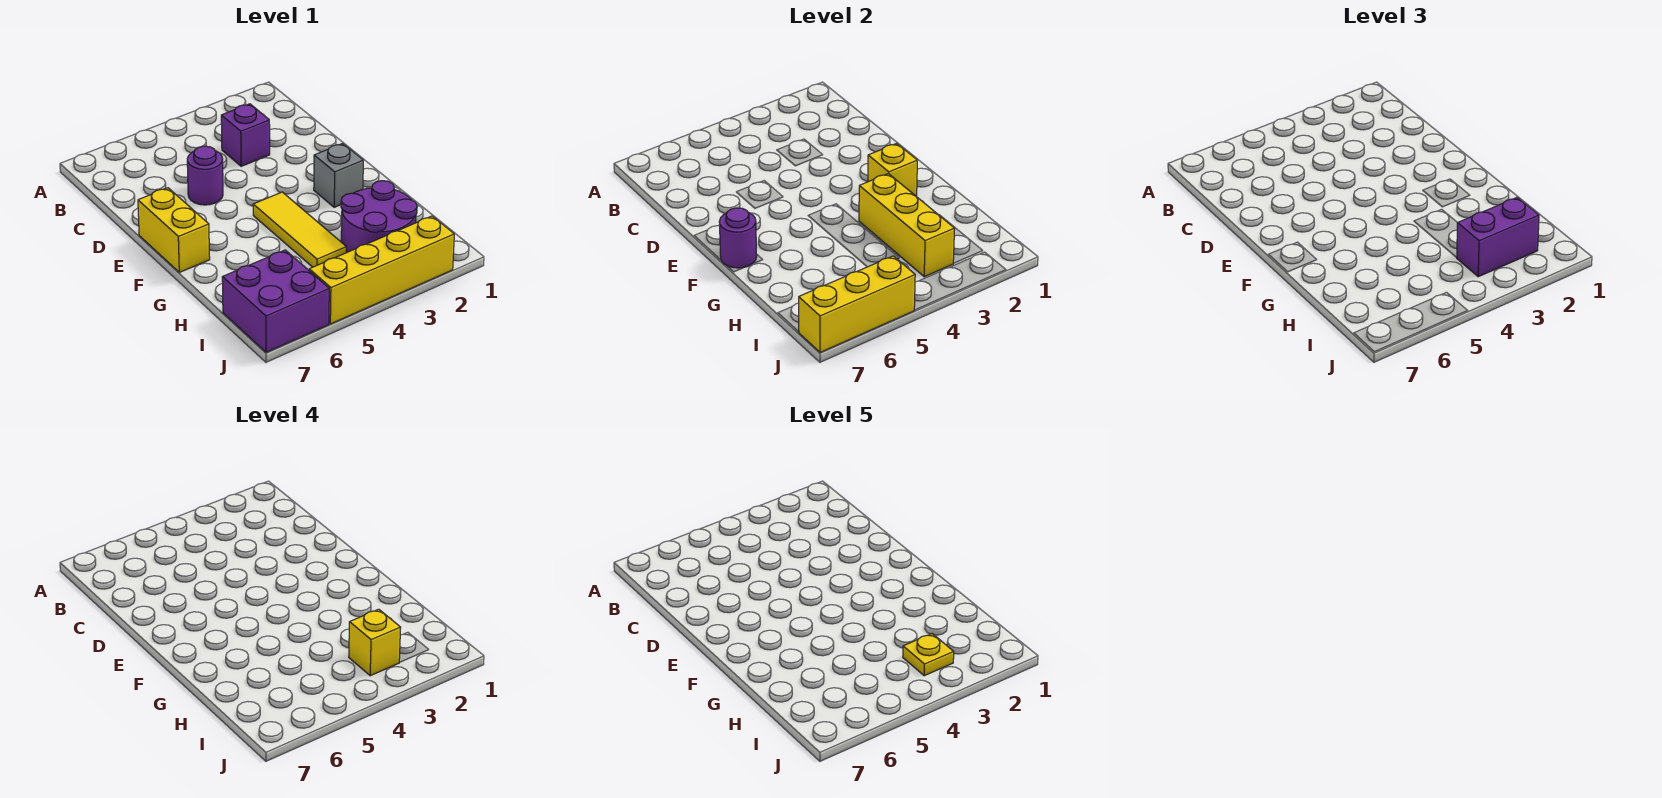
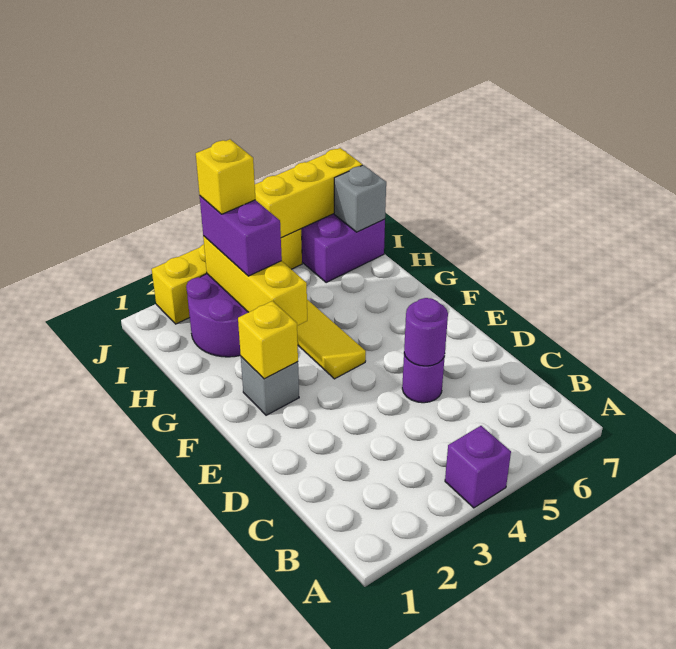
purple 1x1 brick [221,104,270,166] -> purple 1x1 brick moved to [445,426,511,508]
yellow 1x2 brick [138,188,210,272] -> none
purple 1x1 round brick [719,208,757,268] -> purple 1x1 round brick moved to [404,298,448,366]
purple 1x2 brick [1456,197,1539,277] -> purple 1x2 brick turned to [200,196,282,276]
yellow 1x1 plate [903,634,954,676] -> none
none -> grey 1x1 brick [334,165,386,232]

